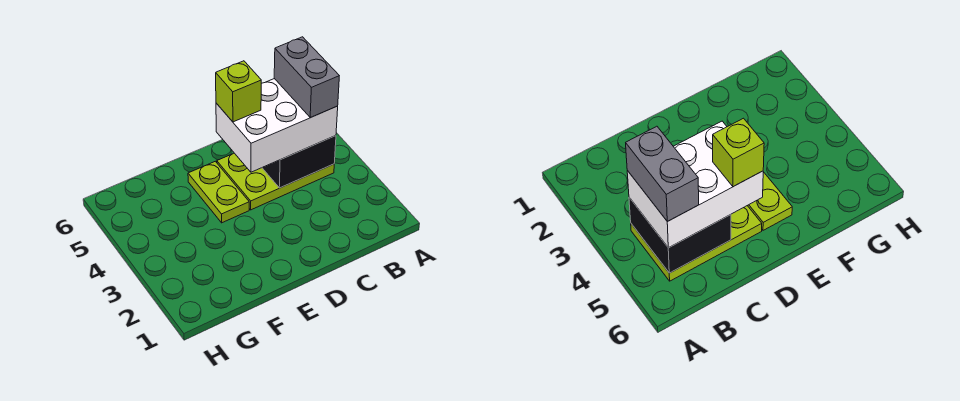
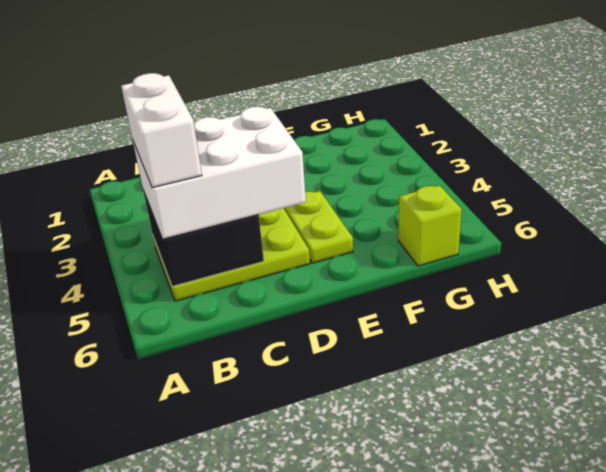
grey 1x2 brick [274,37,339,118] -> white 1x2 brick [121,73,202,188]
lime 1x1 brick [216,61,261,122] -> lime 1x1 brick moved to [398,185,462,266]

